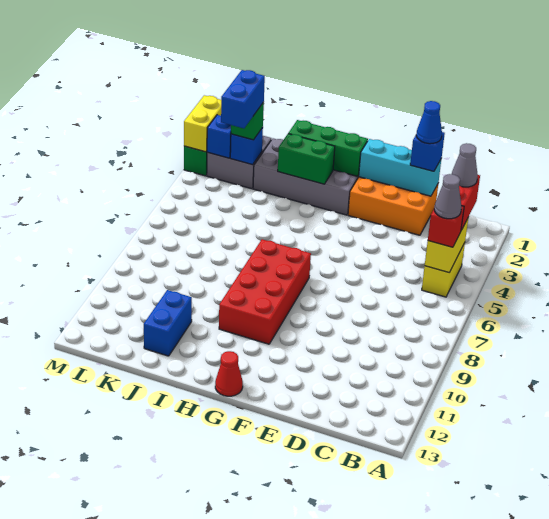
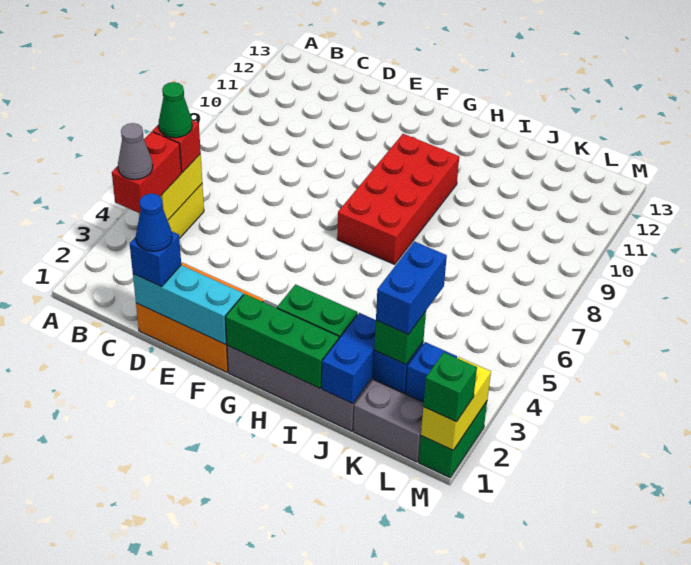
grey 1x1 cone [434,174,462,219] -> green 1x1 cone [159,82,192,138]
red 1x1 cone [215,351,243,396] -> none
blue 1x2 brick [144,290,192,356] -> blue 1x2 brick moved to [322,313,376,404]
none -> green 1x1 brick [423,352,477,422]

